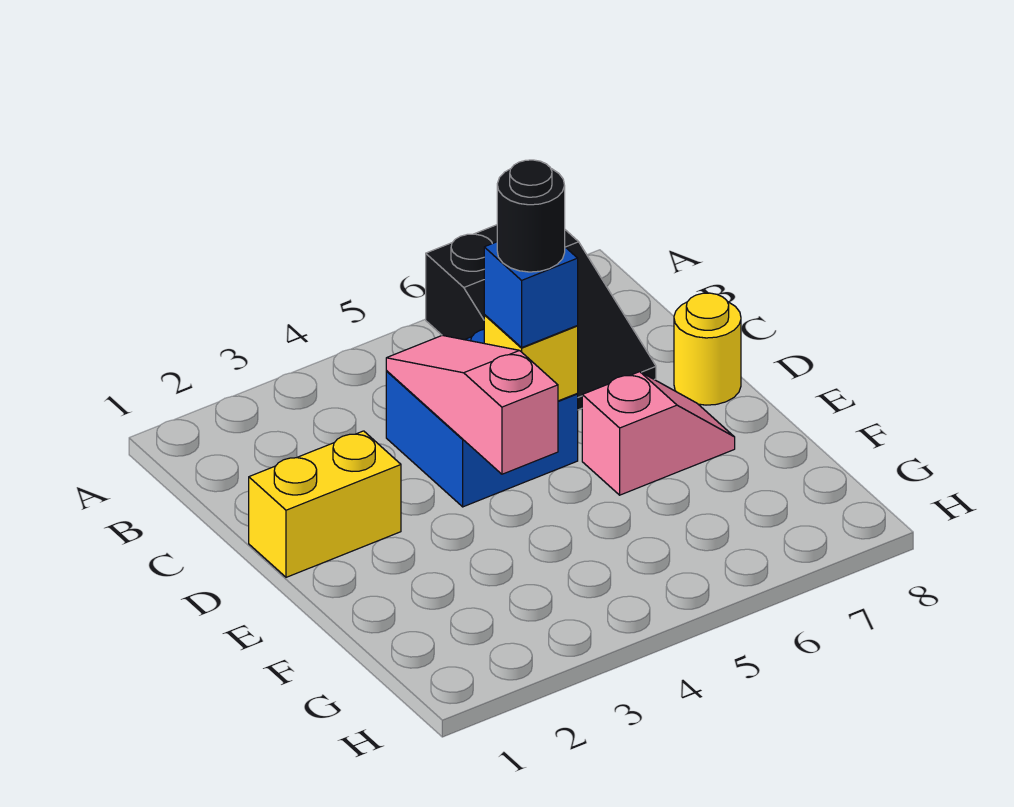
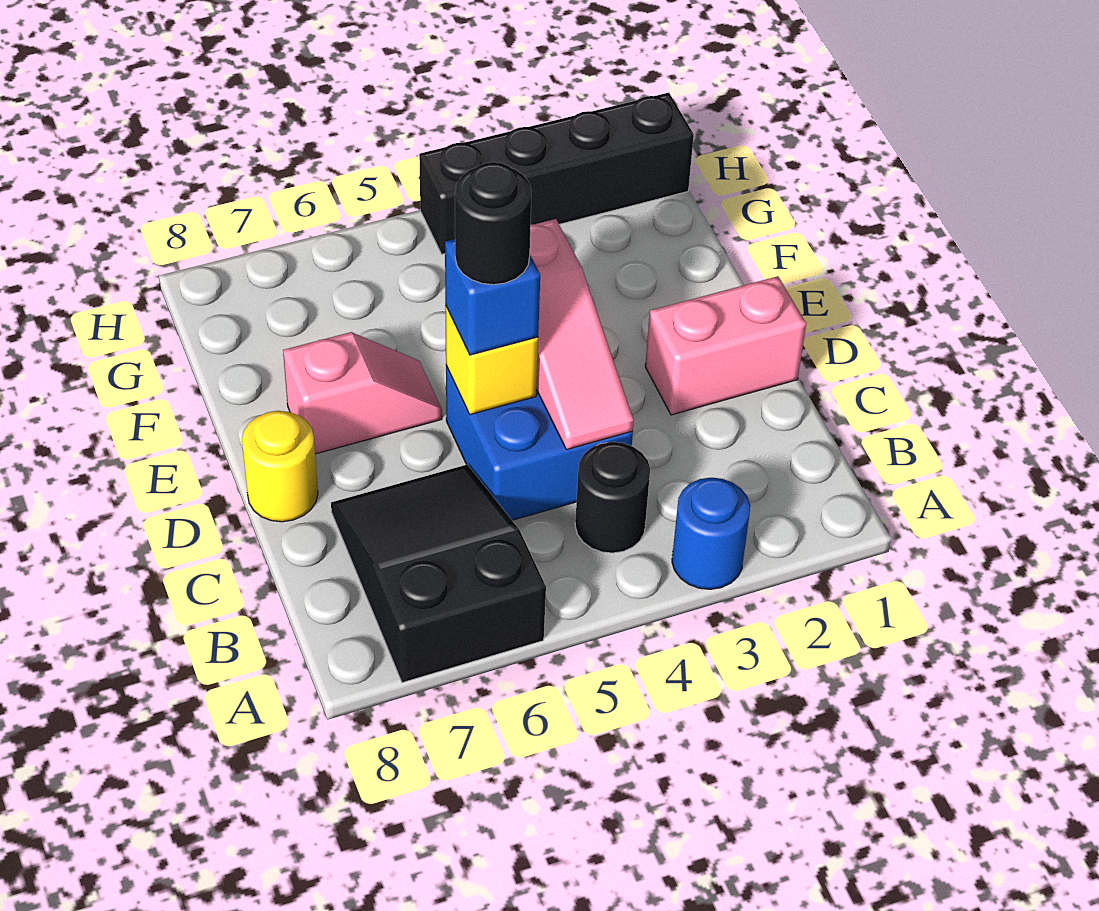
none -> blue 1x1 round brick [672,478,750,589]
none -> black 1x1 round brick [575,442,650,553]
yellow 1x2 brick [249,431,401,577] -> pink 1x2 brick [645,276,806,415]
pink 1x2 slope [582,372,735,495] -> pink 1x2 slope turned to [283,332,442,454]
none -> black 1x4 brick [419,93,694,254]

